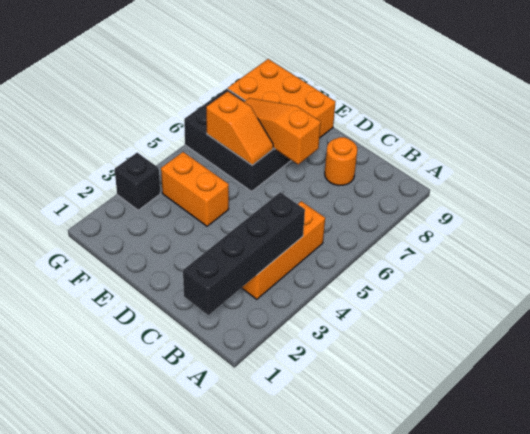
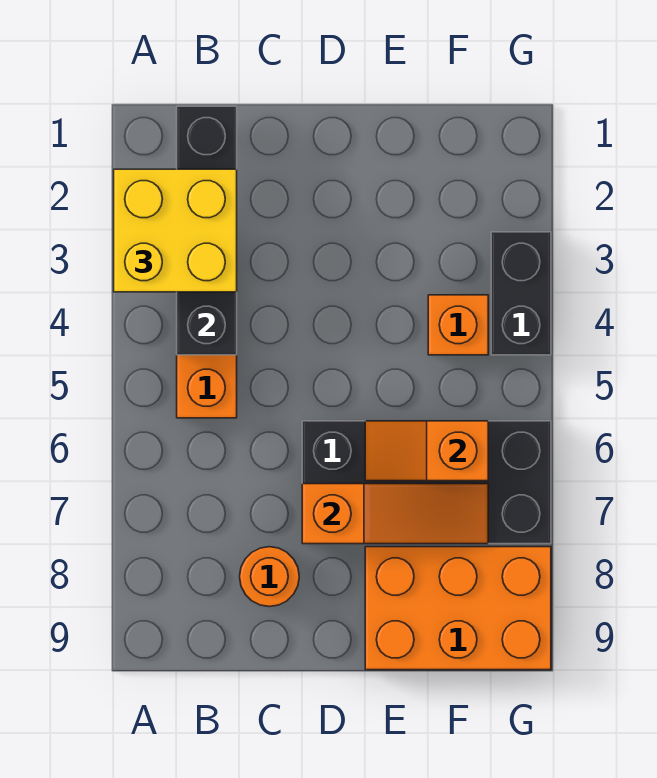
none -> yellow 2x2 brick [114,169,237,292]
orange 1x2 brick [161,152,229,226] -> orange 1x1 brick [428,295,488,355]
black 2x3 brick [184,89,291,191] -> black 2x4 brick [302,421,551,544]
black 1x1 brick [115,153,160,210] -> black 1x2 brick [491,232,551,355]

